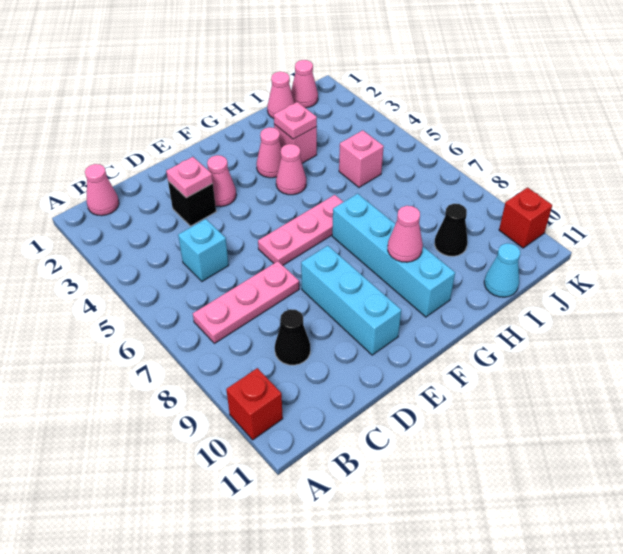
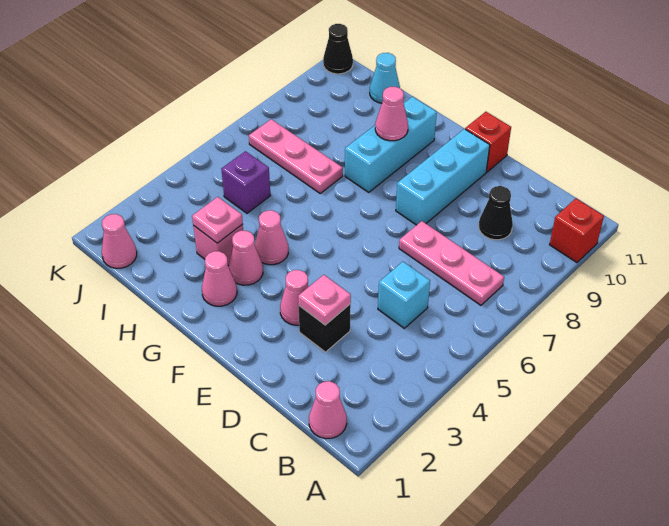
pink 1x3 plate [258,195,343,265] -> pink 1x3 plate moved to [249,119,343,193]
cyan 1x4 brick [332,194,455,317] -> cyan 1x3 brick [345,97,437,192]
pink 1x1 cone [267,72,295,118] -> pink 1x1 cone moved to [202,251,237,306]
pink 1x1 brick [339,130,384,187] -> purple 1x1 brick [221,151,271,213]
black 1x1 cone [435,204,468,256] -> black 1x1 cone moved to [323,24,353,74]
red 1x1 brick [499,188,552,248] -> red 1x1 brick moved to [465,112,511,172]

